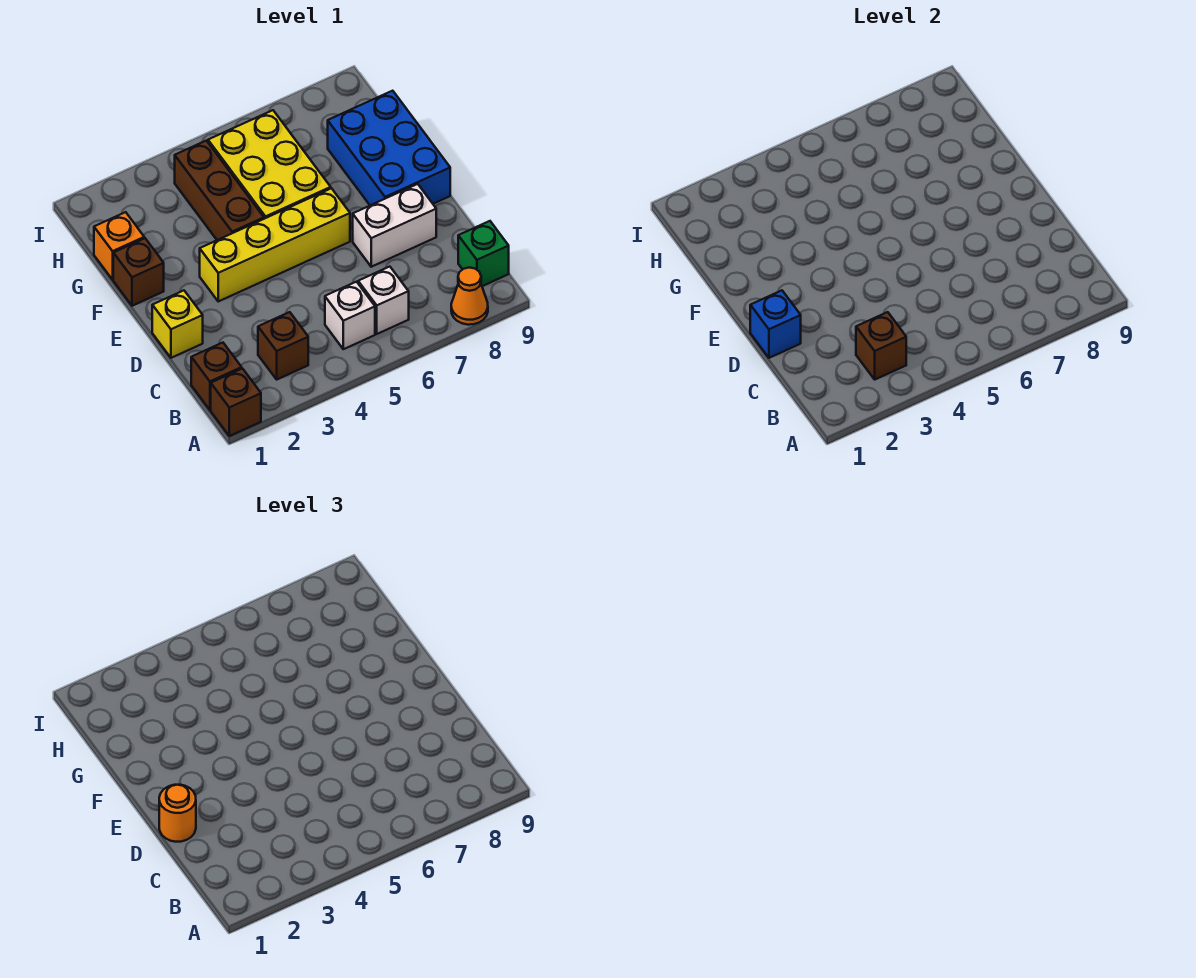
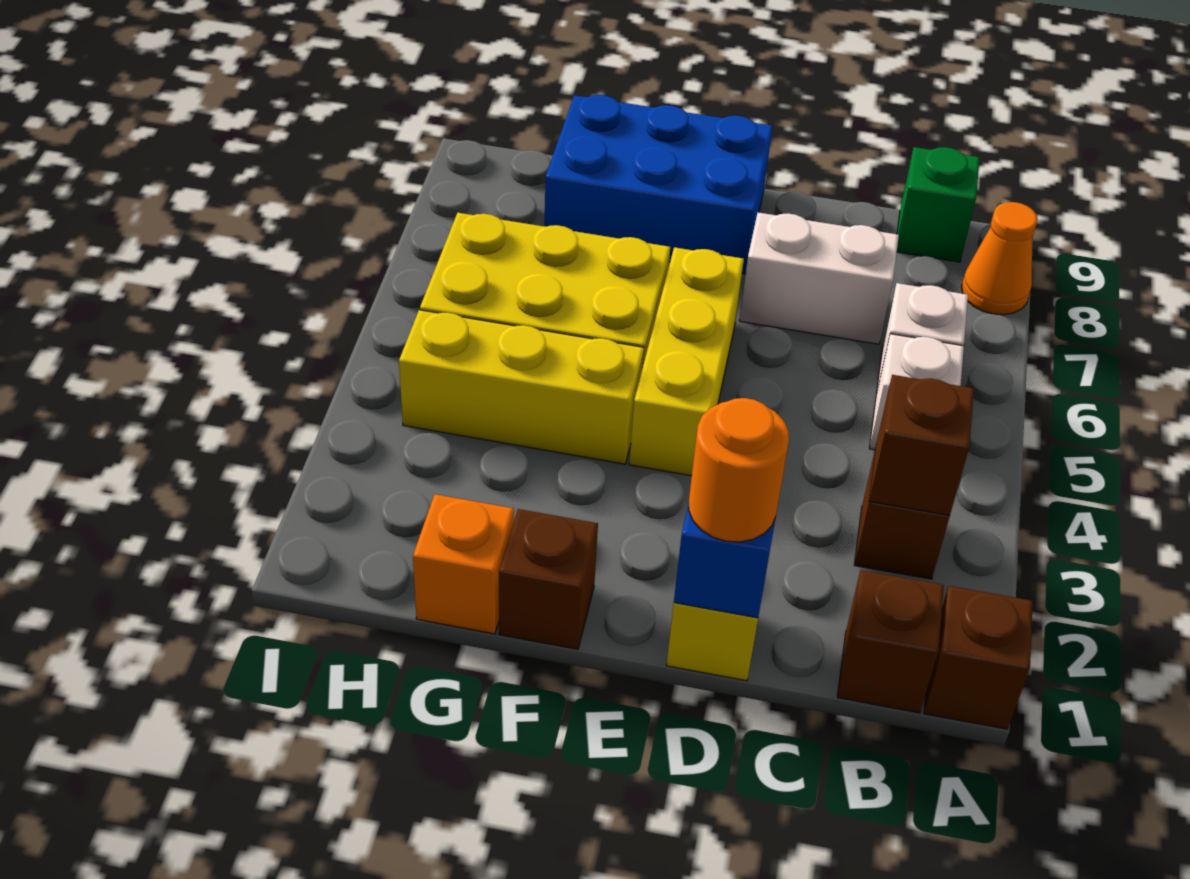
white 1x2 brick [353,184,436,267] -> white 1x2 brick turned to [739,212,899,344]
yellow 1x4 brick [200,188,350,301] -> yellow 1x3 brick [629,247,744,476]
brown 1x3 brick [175,141,264,240] -> yellow 1x3 brick [399,310,644,464]

